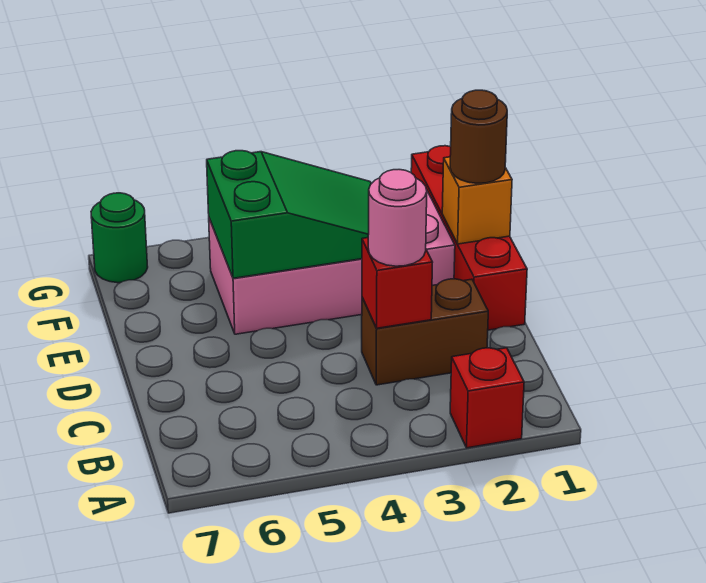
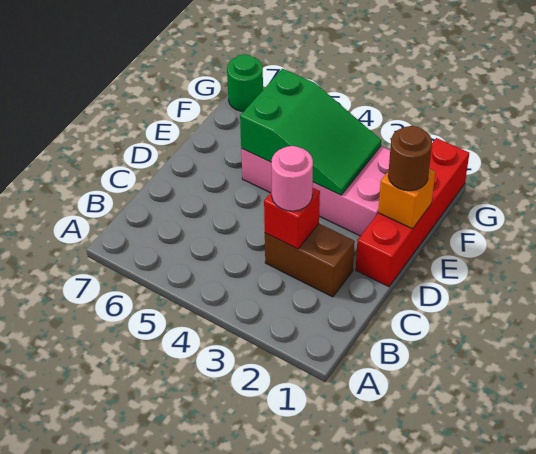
red 1x1 brick [450,348,524,448] -> none

